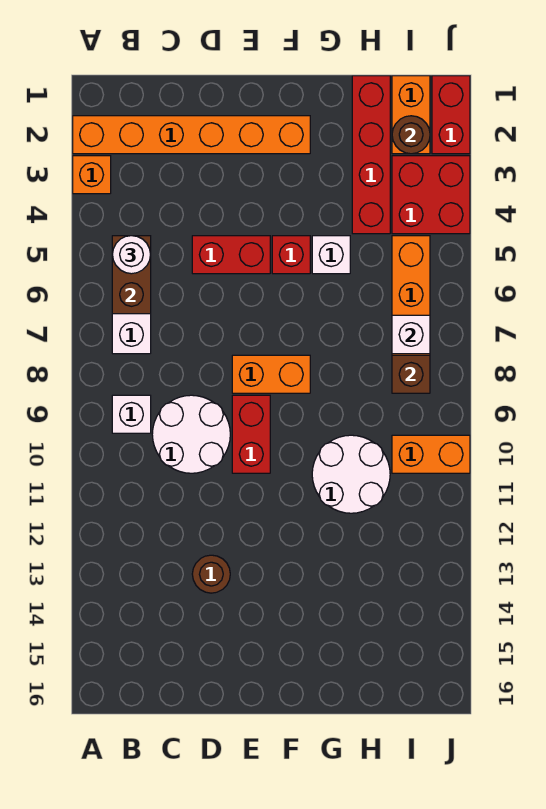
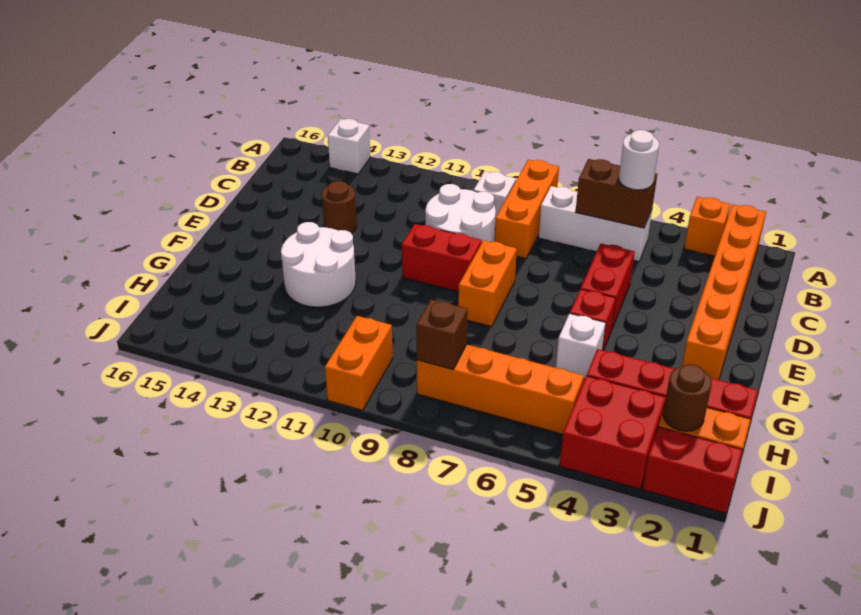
none -> orange 1x3 brick [495,160,559,258]
white 2x2 round brick [312,435,390,513] -> white 2x2 round brick moved to [281,222,356,307]
white 1x1 brick [392,315,430,354] -> white 1x1 brick moved to [328,119,370,174]

